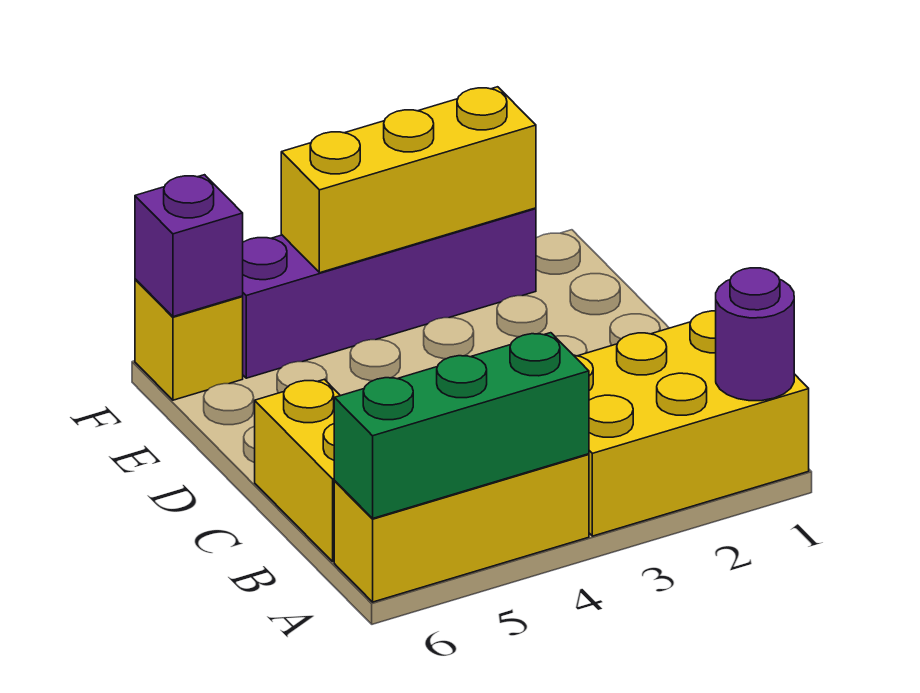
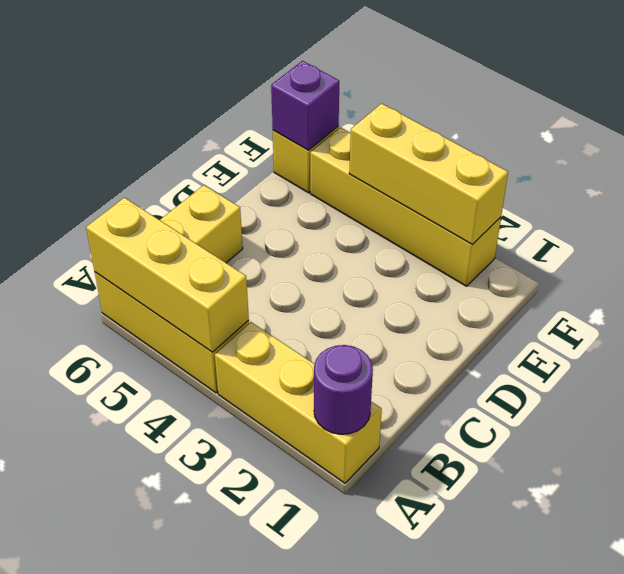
yellow 2x3 brick [574,311,809,536] -> yellow 1x3 brick [215,322,382,483]
green 1x3 brick [334,333,589,518] -> yellow 1x3 brick [86,198,249,352]
purple 1x4 brick [242,208,536,378] -> yellow 1x4 brick [310,127,501,286]

